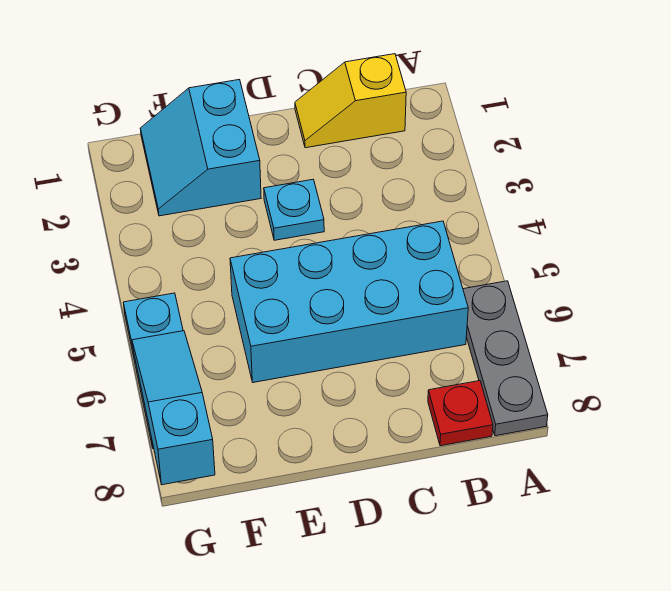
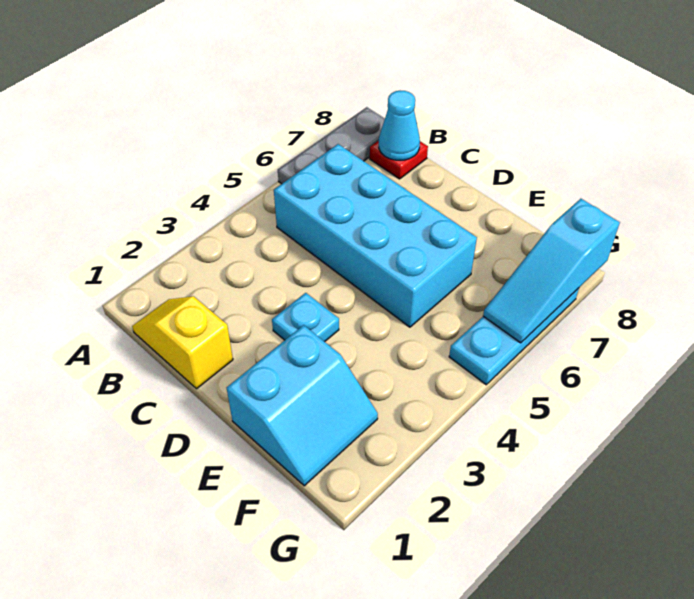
yellow 1x2 slope [295,54,406,148] -> yellow 1x2 slope turned to [132,296,233,389]
none -> cyan 1x1 cone [379,91,420,160]

